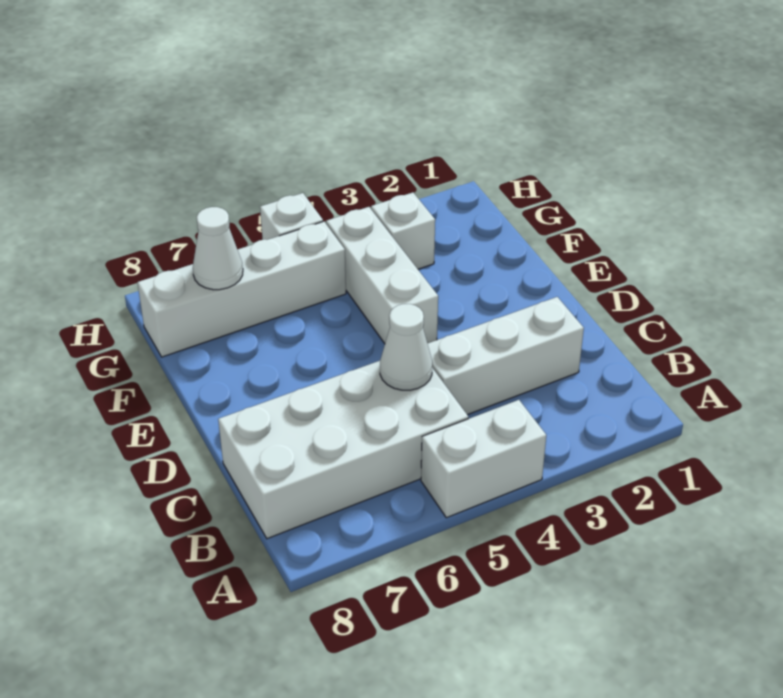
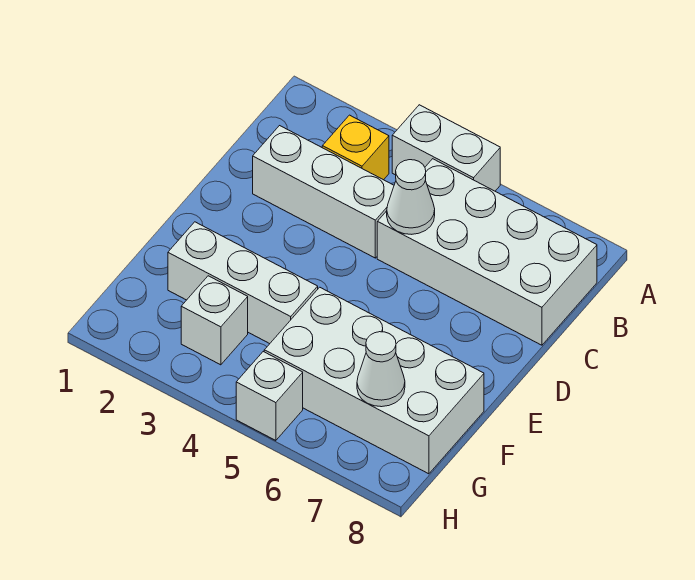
none -> yellow 1x1 brick [322,115,389,180]
white 1x3 brick [326,207,438,344] -> white 1x3 brick turned to [168,222,318,344]
white 1x4 brick [137,221,346,357] -> white 2x4 brick [264,287,484,474]

